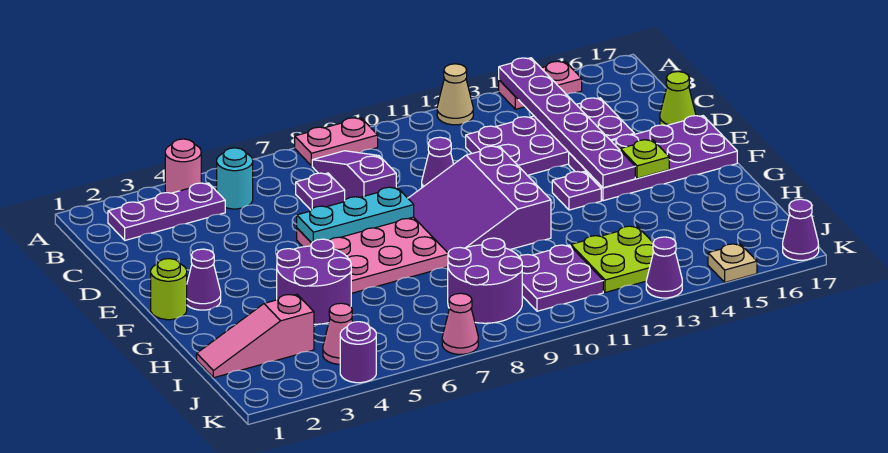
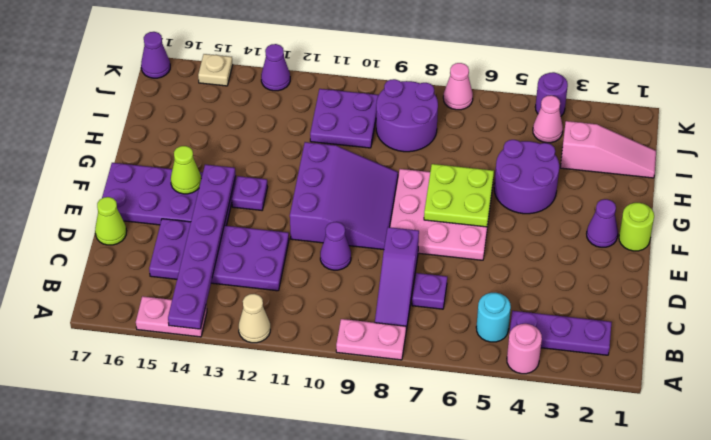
cyan 1x3 plate [297,187,414,243] -> none
lime 1x1 plate [620,140,669,178] -> lime 1x1 cone [171,146,201,194]
lime 2x2 plate [571,226,654,292] -> lime 2x2 plate moved to [424,164,494,227]

